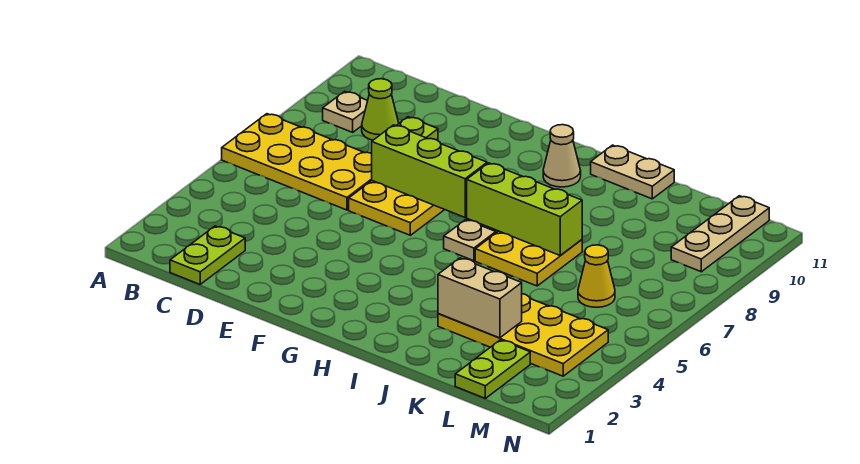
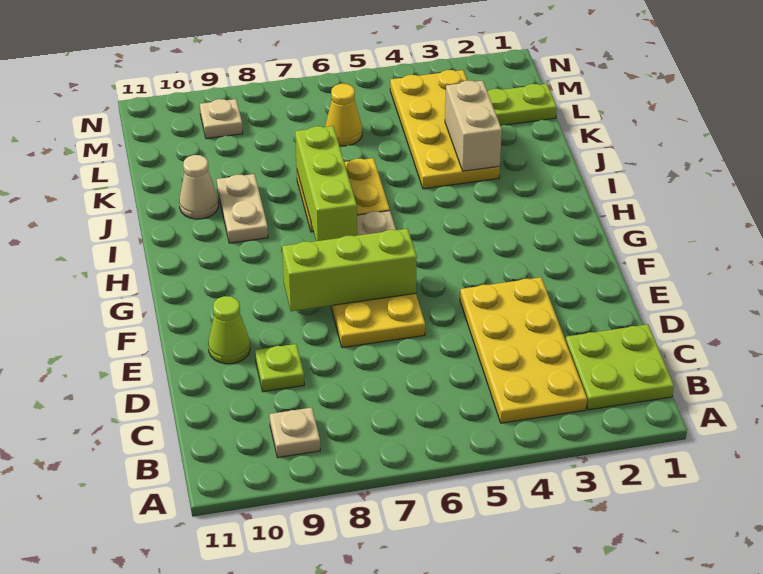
yellow 2x4 plate [222,114,372,210] -> yellow 2x4 plate moved to [460,277,587,423]
lime 1x2 plate [170,226,245,284] -> lime 2x2 plate [566,324,674,410]
lime 1x1 cone [362,79,399,140] -> lime 1x1 cone moved to [208,296,250,364]
lime 1x3 brick [372,125,487,217] -> lime 1x3 brick turned to [282,229,417,311]
tan 1x1 cone [543,125,581,187] -> tan 1x1 cone moved to [179,155,218,219]
tan 1x2 plate [591,145,674,199] -> tan 1x2 plate moved to [217,174,268,243]
tan 1x3 plate [671,196,769,272] -> tan 1x1 plate [200,99,243,139]

